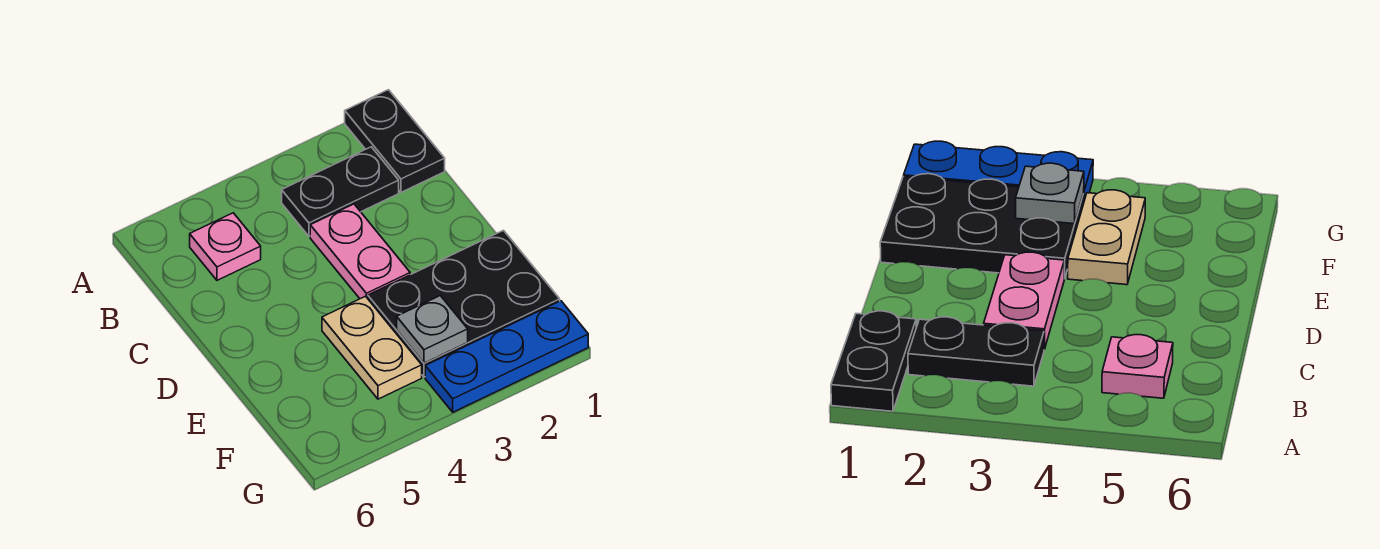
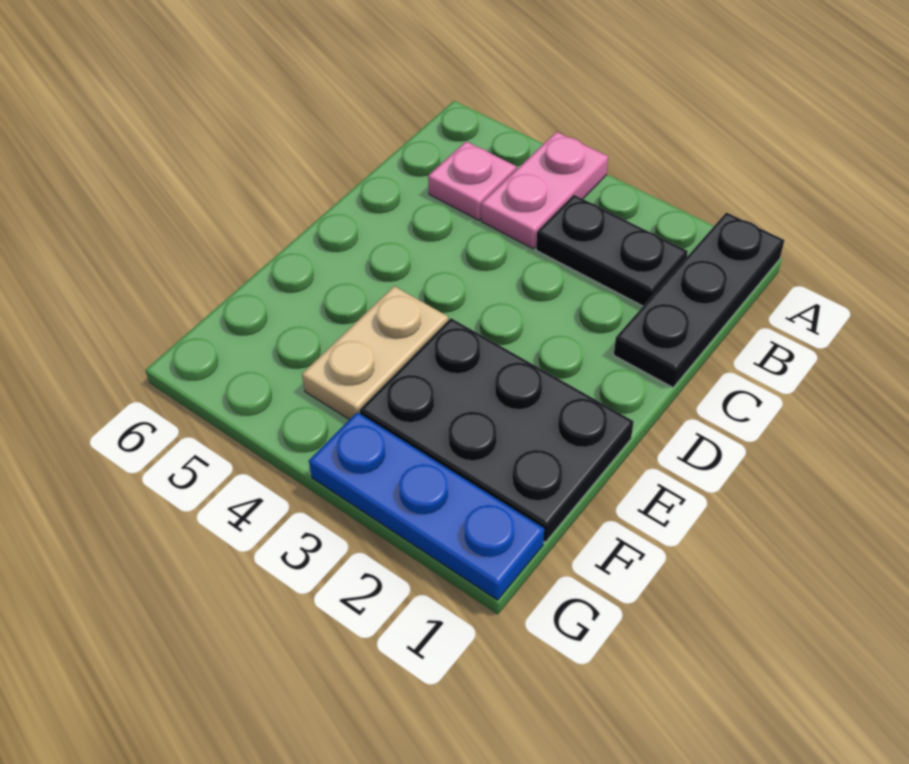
black 1x2 plate [345,90,445,192] -> black 1x3 plate [614,213,784,387]
pink 1x2 plate [310,204,410,299] -> pink 1x2 plate moved to [481,132,608,249]
grey 1x1 plate [397,296,468,363] -> none

